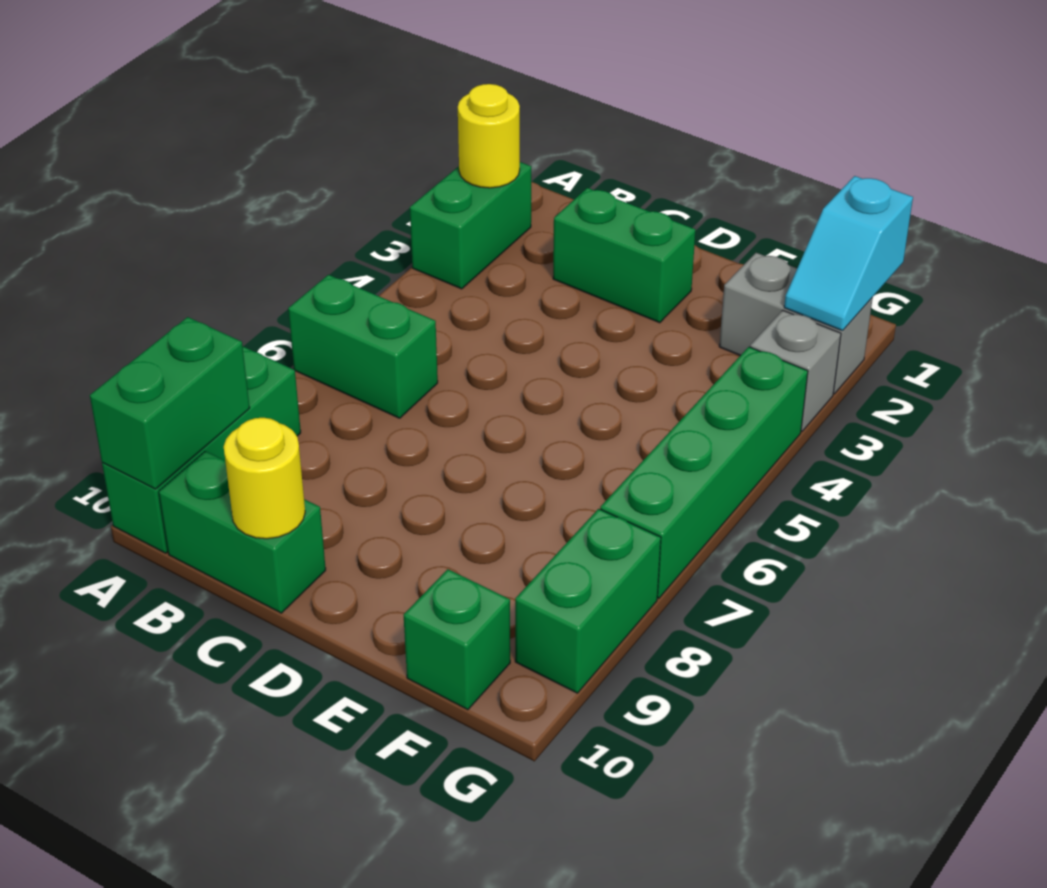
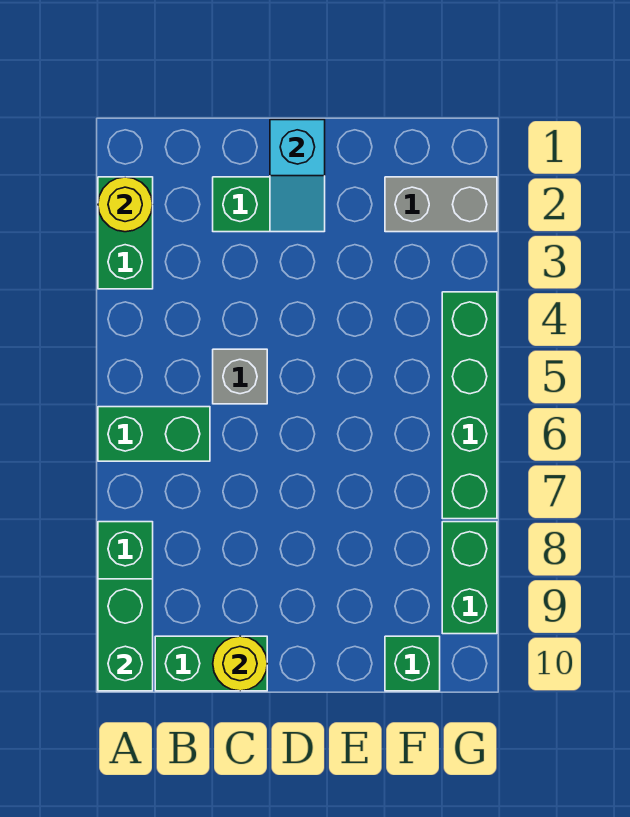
cyan 1x2 slope [784,176,913,331] -> cyan 1x2 slope moved to [270,120,325,232]
grey 1x1 brick [750,310,841,431] -> grey 1x1 brick moved to [213,349,267,404]

